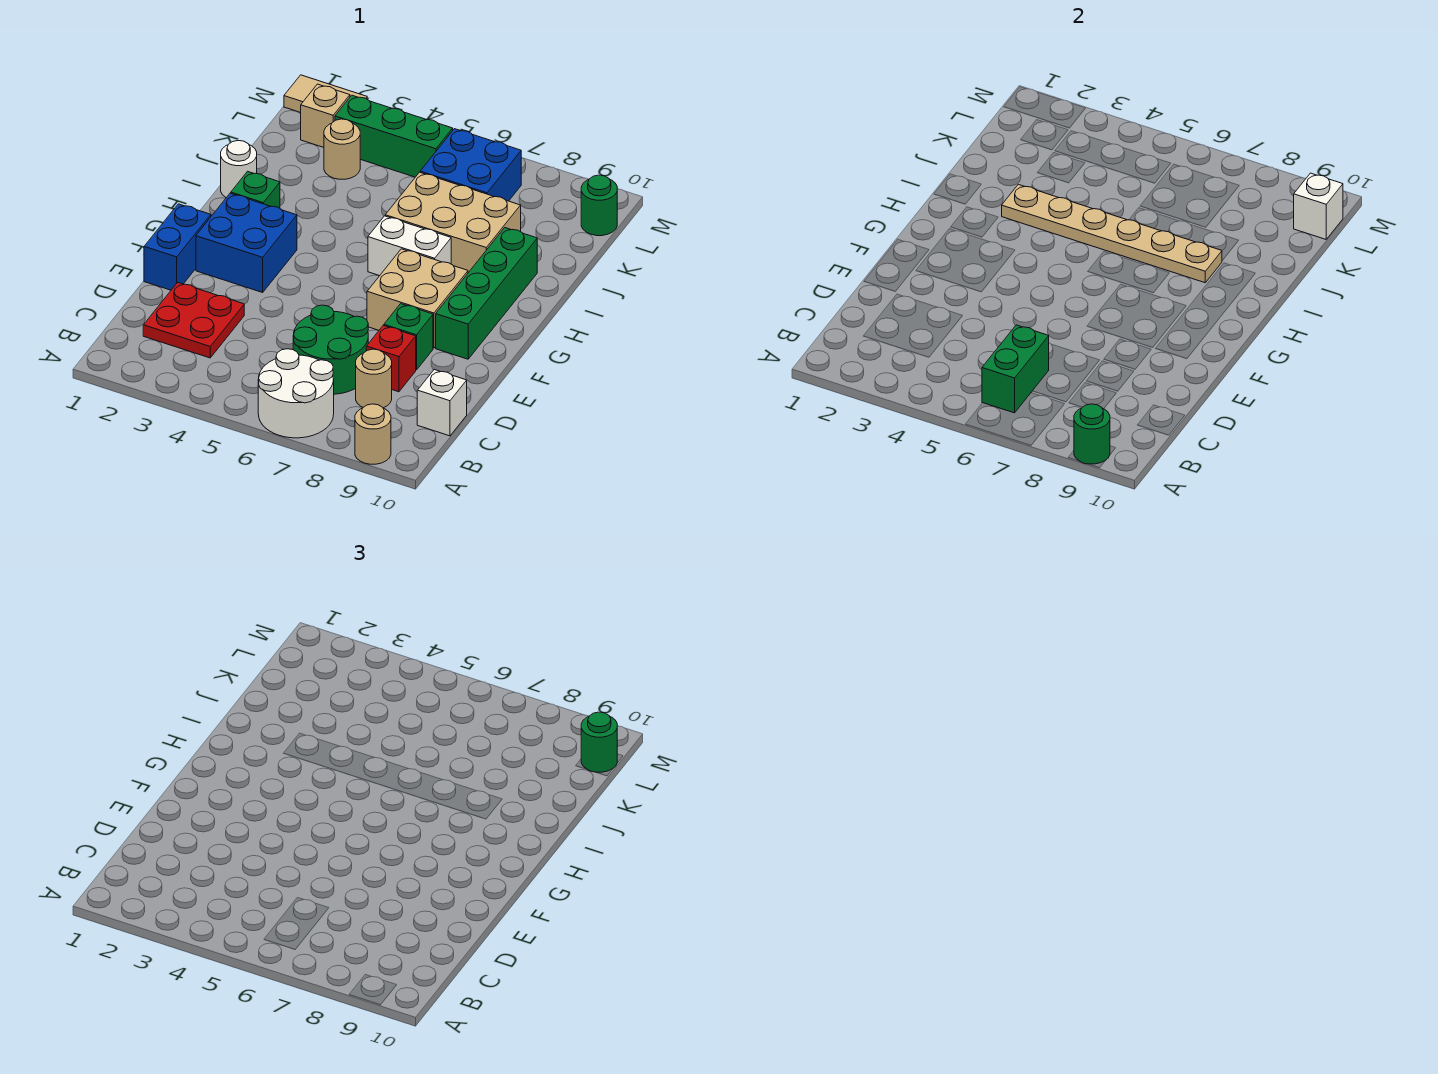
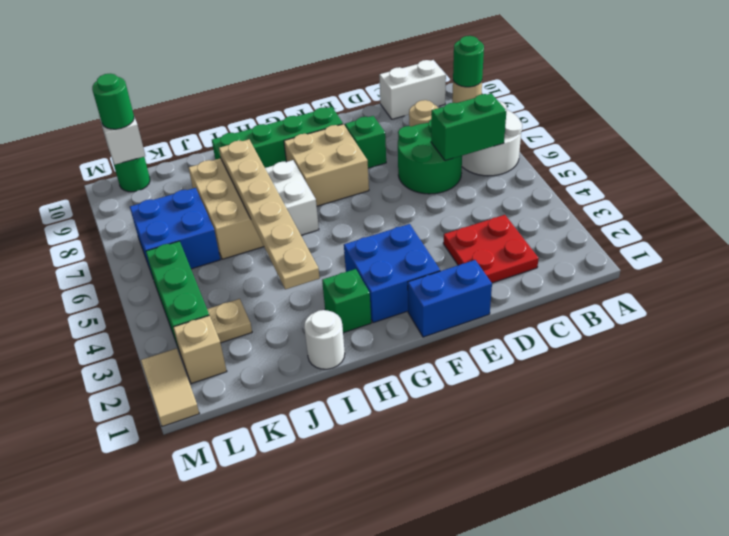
white 1x1 brick [417,370,467,436] -> white 1x2 brick [379,60,446,119]
red 1x1 brick [366,326,416,392] -> none
tan 1x1 round brick [324,119,360,179] -> tan 1x1 plate [207,299,252,343]

